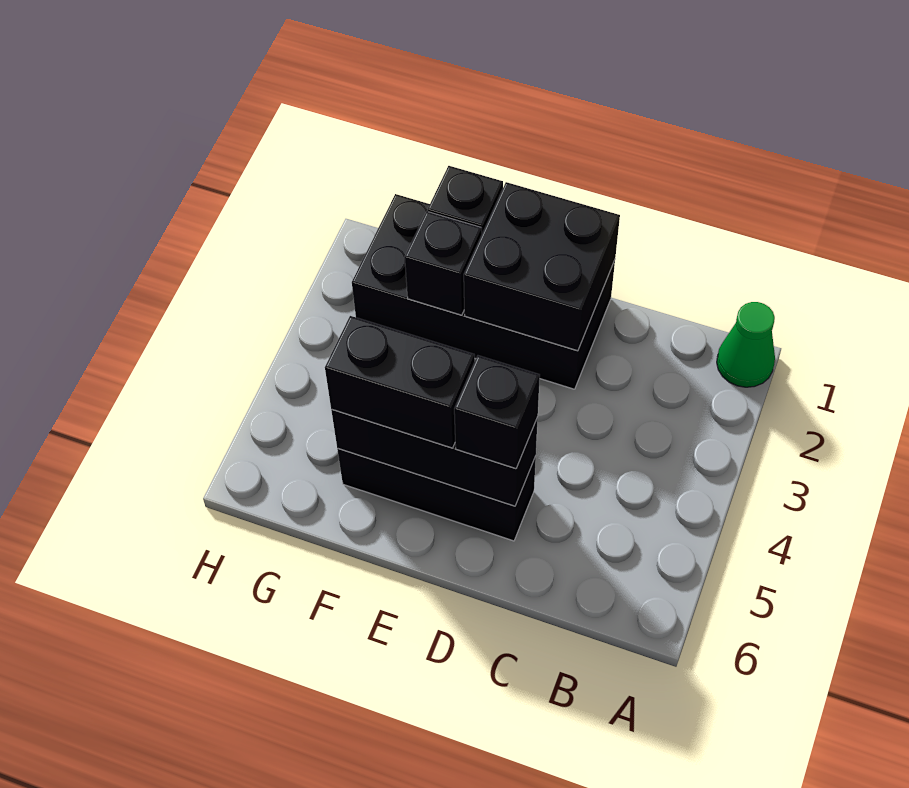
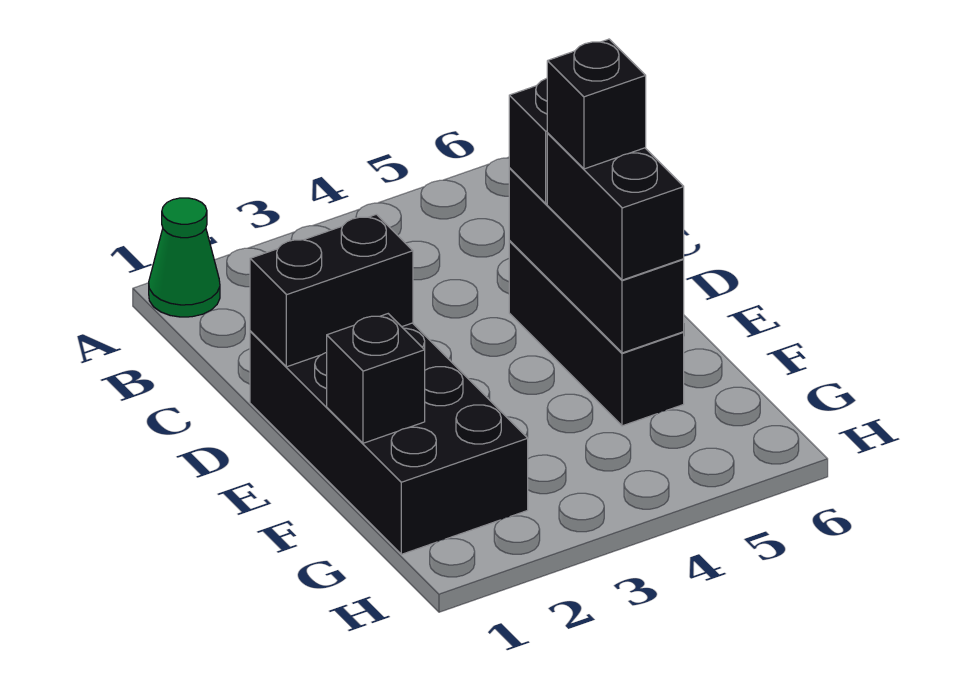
black 2x2 brick [464,182,620,351] -> black 1x2 brick [250,214,413,367]
black 1x1 brick [405,212,482,315] -> black 1x1 brick moved to [547,39,646,169]

